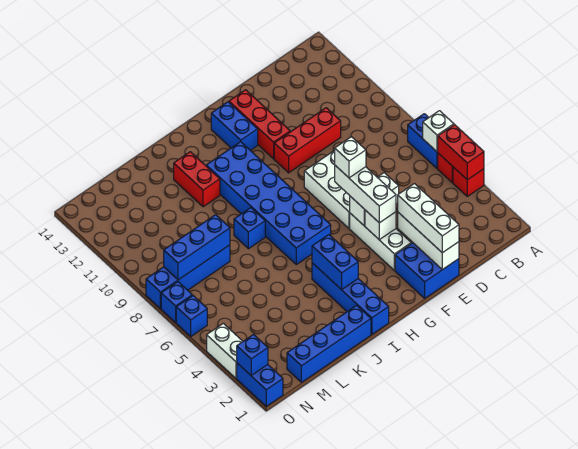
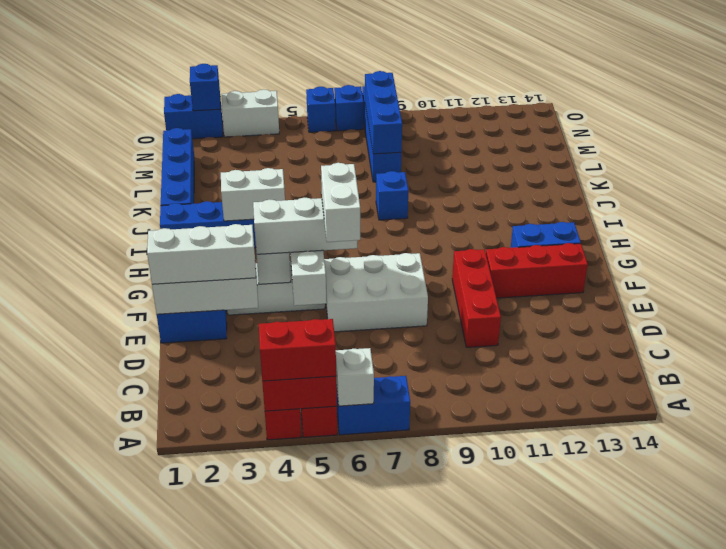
white 1x1 brick [335,137,366,178] -> white 1x2 brick [321,163,360,242]
blue 2x6 brick [206,142,331,264] -> none
blue 1x2 brick [312,235,358,290] -> white 1x2 brick [221,168,285,221]
red 1x2 brick [174,152,220,207] -> red 1x2 brick moved to [259,319,336,381]

